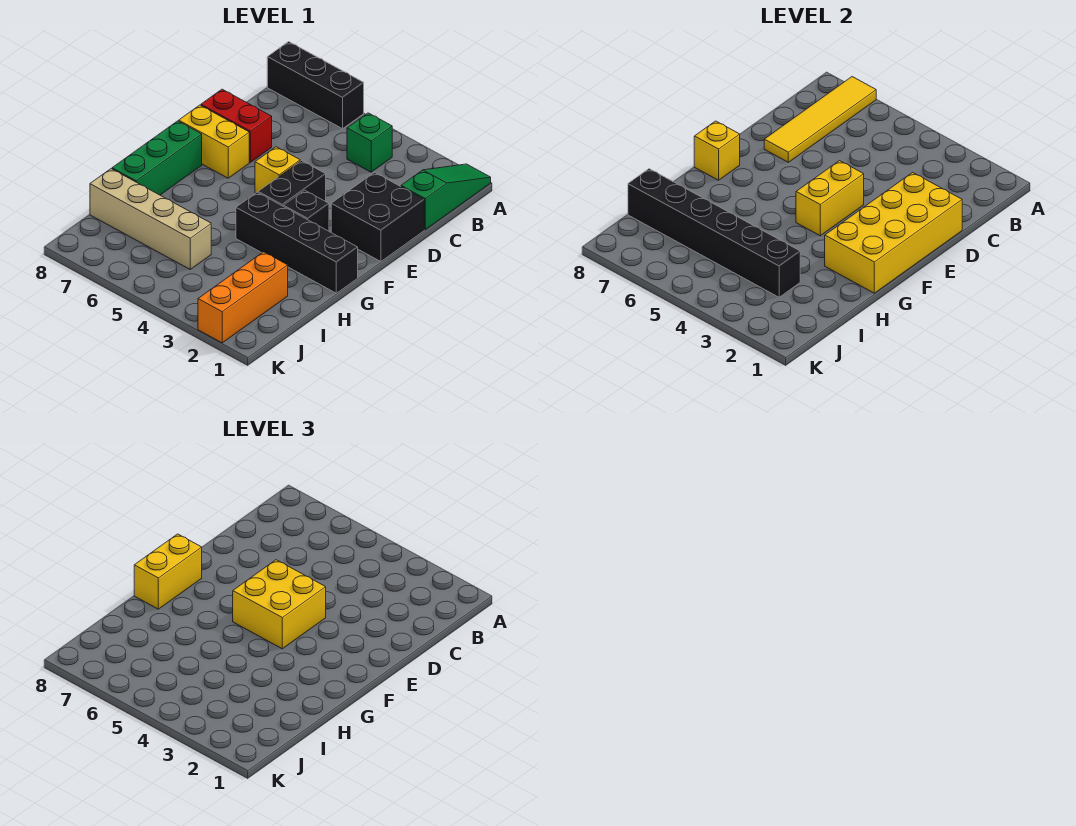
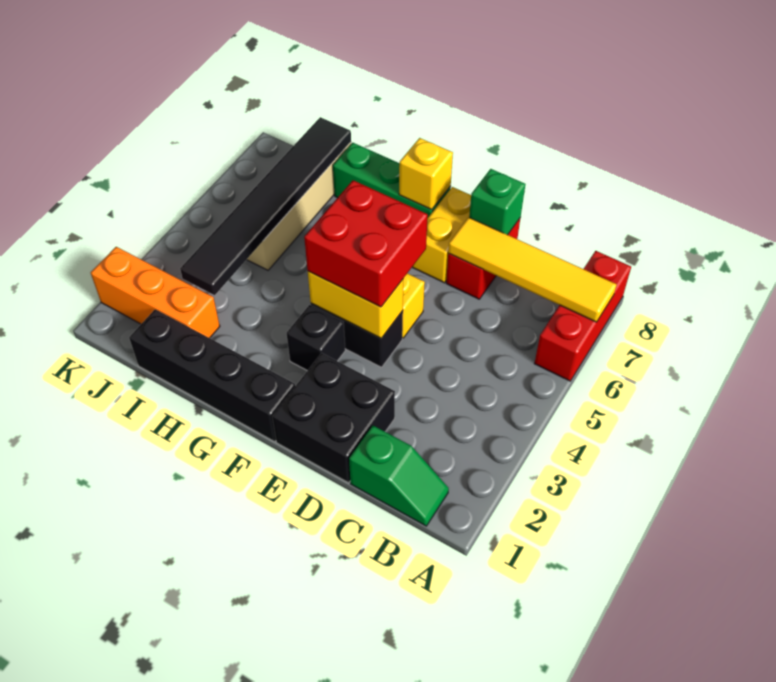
green 1x3 slope [401,164,491,230] -> green 1x2 slope [349,426,449,526]
black 1x3 brick [267,42,364,129] -> red 1x3 brick [534,251,631,381]
green 1x1 brick [347,113,392,172] -> green 1x1 brick moved to [469,169,525,235]
yellow 2x4 brick [825,172,962,293] -> none
yellow 2x2 brick [233,560,326,649] -> red 2x2 brick [304,180,428,307]
yellow 1x2 brick [134,534,202,609] -> none
black 1x4 brick [236,192,358,293] -> black 1x4 brick turned to [129,309,295,442]
black 1x6 brick [628,169,800,297] -> black 1x6 tile [180,117,351,295]

